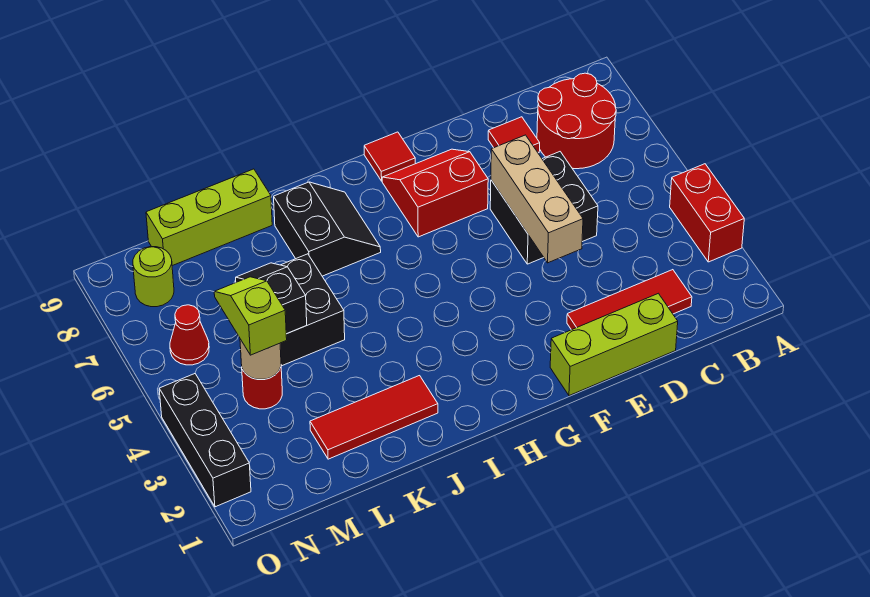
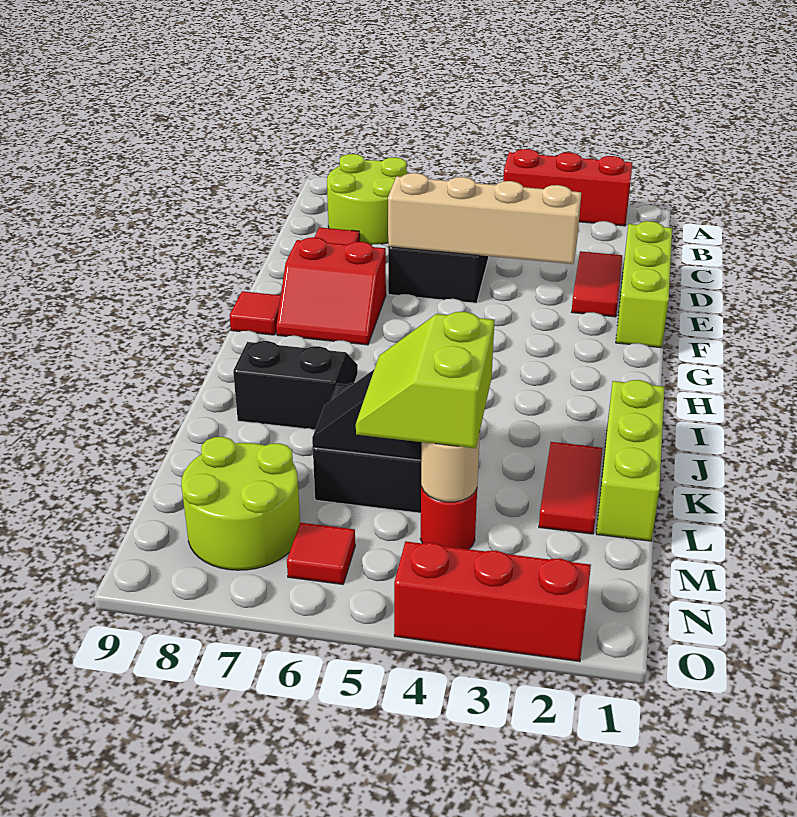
red 1x2 brick [670,164,744,262] -> red 1x3 brick [503,149,632,226]
red 2x2 round brick [537,73,616,169] -> lime 2x2 round brick [327,154,409,245]
red 1x3 tile [567,270,692,330] -> red 1x2 tile [572,251,622,317]
tan 1x3 brick [491,135,583,263] -> tan 1x4 brick [388,173,581,264]
red 2x2 slope [382,149,488,237] -> red 2x2 slope turned to [276,237,386,345]
red 1x3 tile [310,376,438,459] -> red 1x2 tile [539,442,603,534]
lime 1x3 brick [146,169,272,266] -> lime 1x3 brick moved to [596,380,665,541]
lime 1x2 slope [214,277,287,355] -> lime 2x2 slope [356,312,494,448]
red 1x1 cone [170,305,209,365] -> red 1x1 tile [287,523,355,584]
lime 1x1 round brick [133,247,174,307] -> lime 2x2 round brick [181,437,300,570]
black 1x3 brick [159,374,251,507] -> red 1x3 brick [394,541,591,662]

